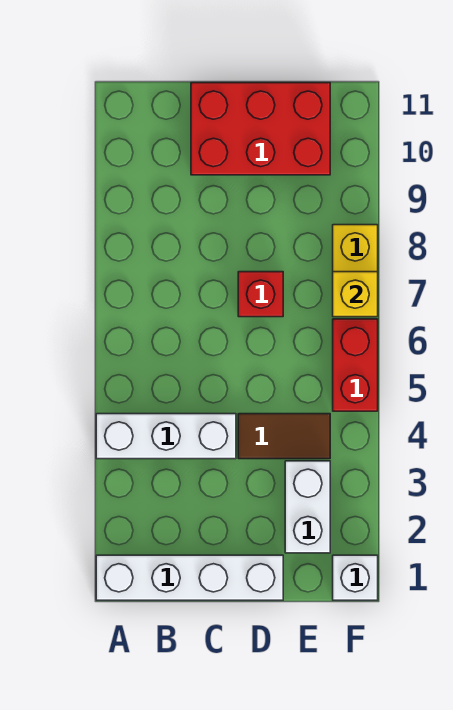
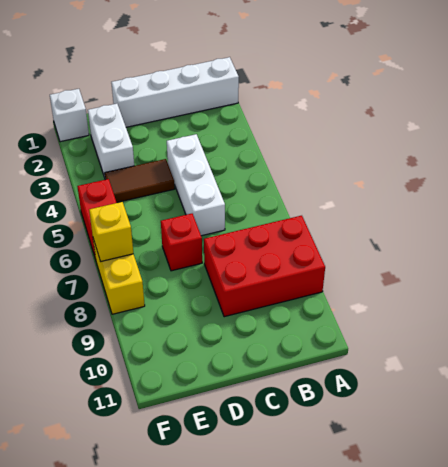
white 1x3 brick [96,414,236,459] -> white 1x3 brick turned to [167,134,225,236]
red 2x3 brick [191,83,330,175] -> red 2x3 brick moved to [204,216,325,317]

